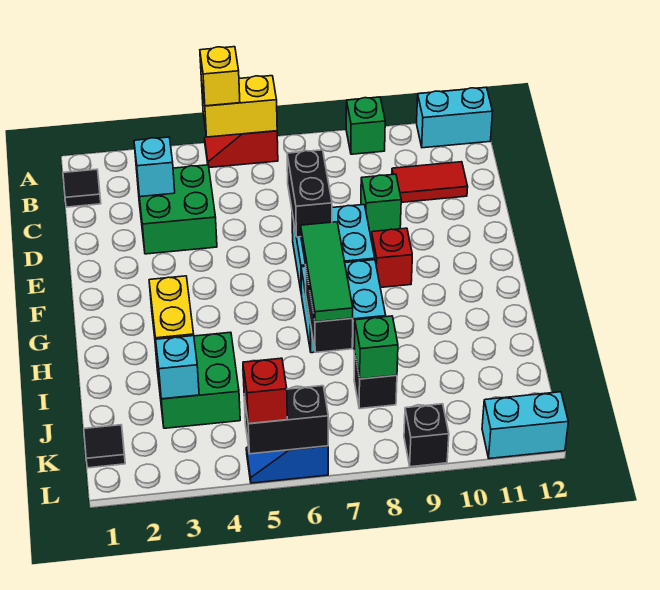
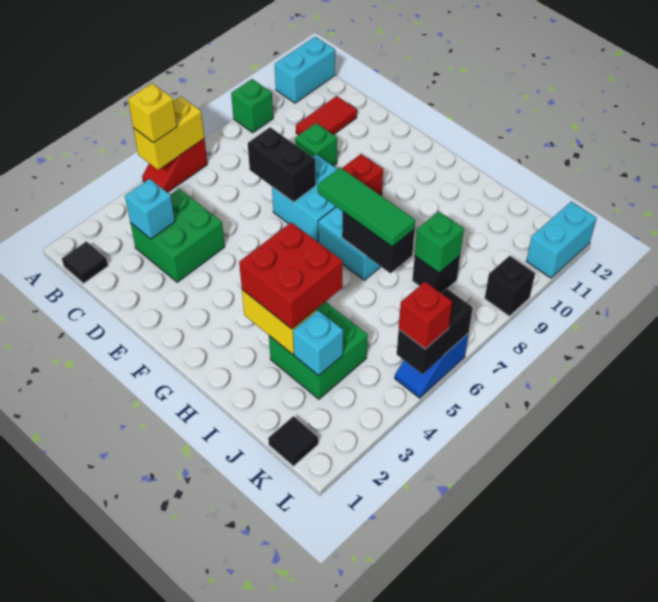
none -> red 2x2 brick [239,222,343,329]

